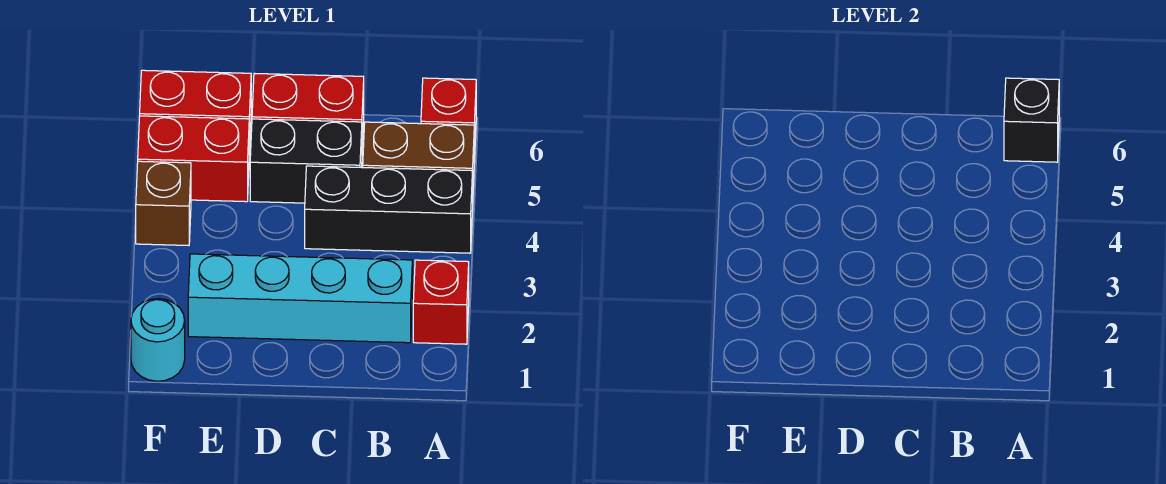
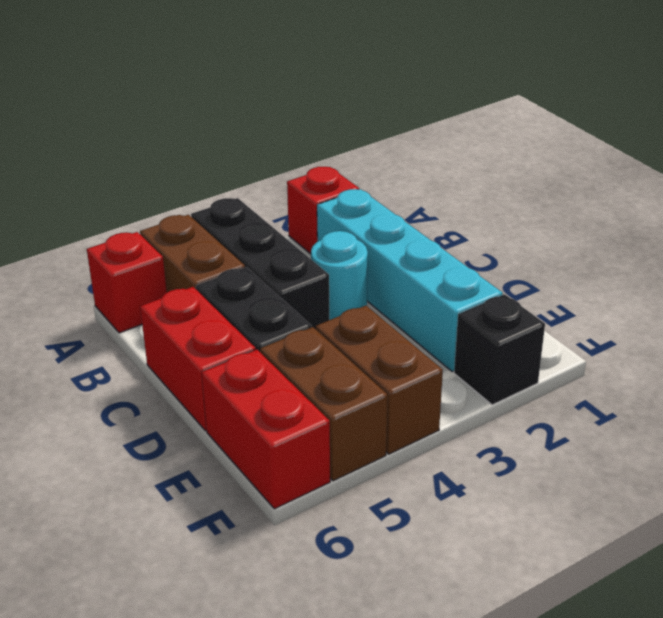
black 1x1 brick [1004,78,1059,162] -> black 1x1 brick moved to [454,294,545,405]
red 1x2 brick [138,116,249,202] -> brown 1x2 brick [260,327,388,481]
cyan 1x1 round brick [131,299,185,381] -> cyan 1x1 round brick moved to [311,231,368,320]
brown 1x1 brick [136,161,191,246] -> brown 1x2 brick [316,306,443,454]

